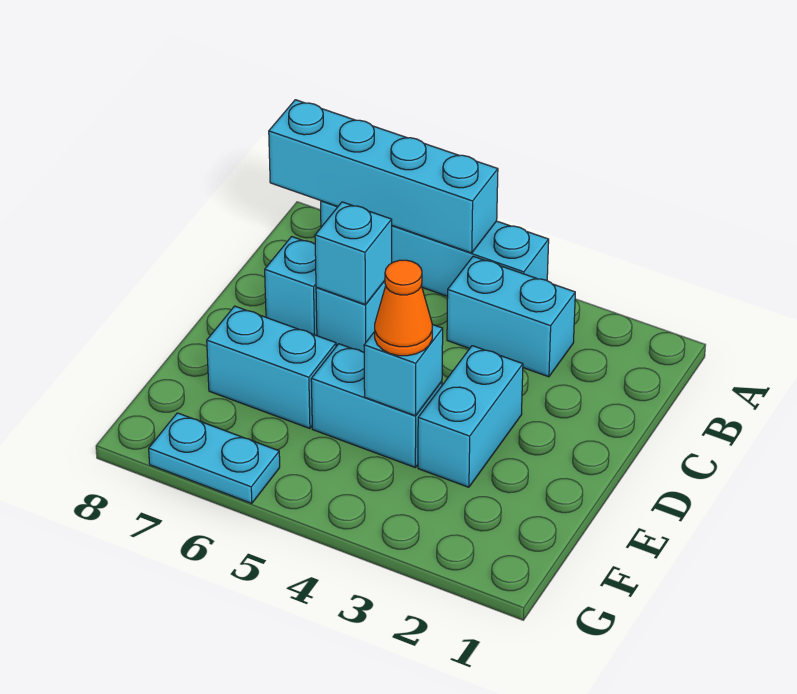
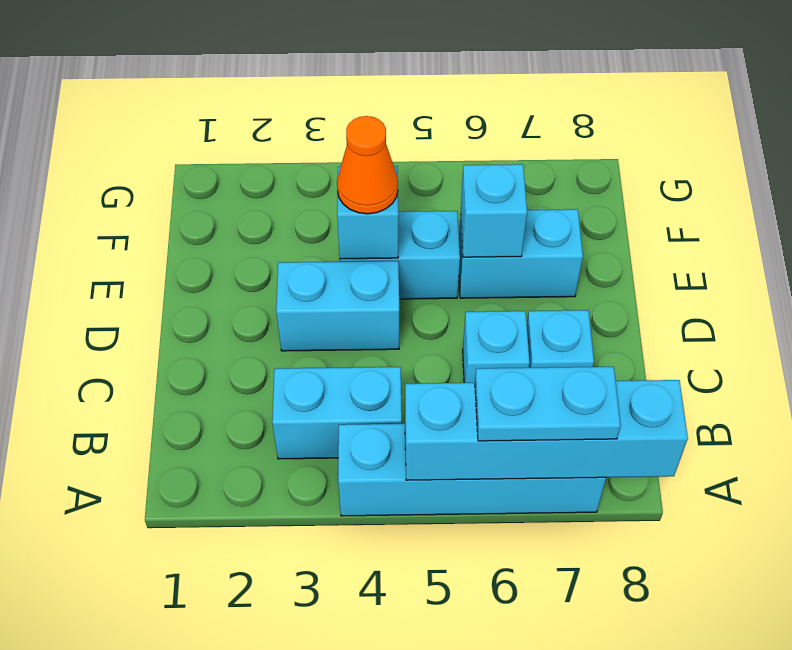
cyan 1x1 brick [315,202,392,304] -> cyan 1x1 brick moved to [461,164,527,257]
cyan 1x2 brick [418,346,523,487] -> cyan 1x2 brick turned to [276,261,399,351]
cyan 1x2 plate [149,413,280,503] -> cyan 1x2 plate moved to [475,367,621,441]

